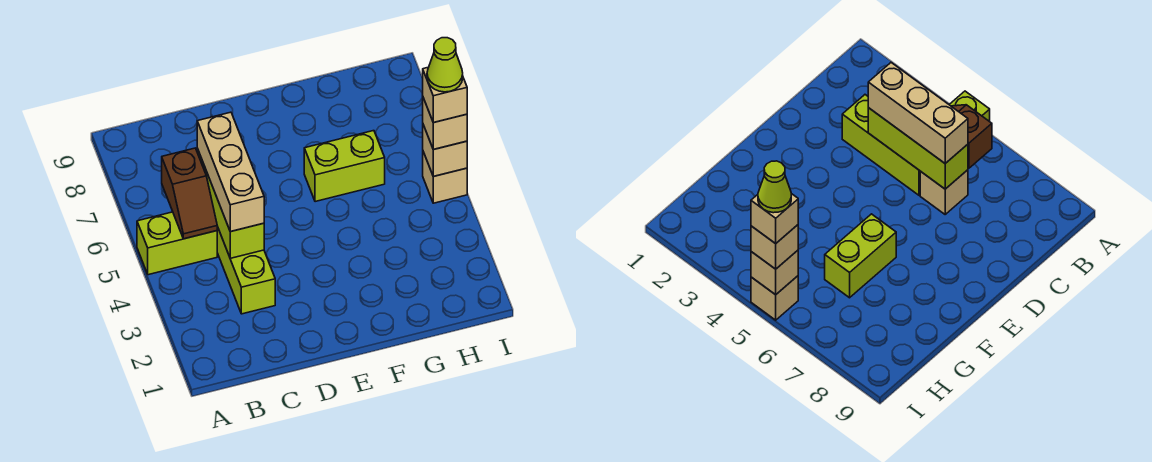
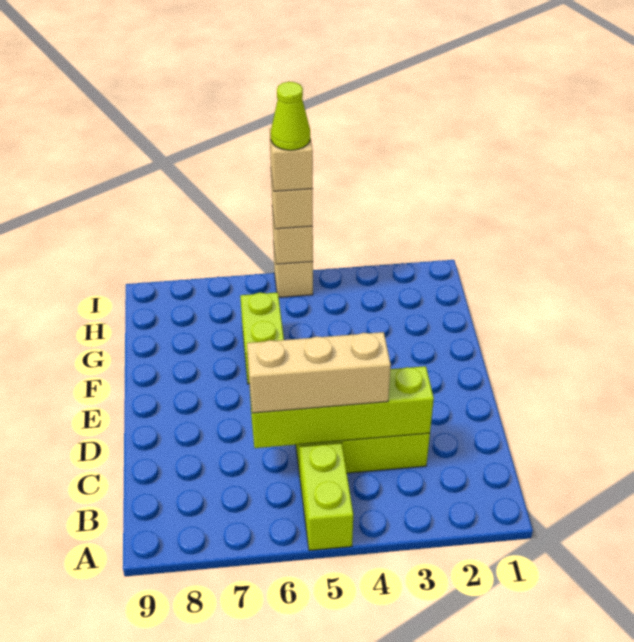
brown 1x2 slope [162,148,217,239] -> none
lime 1x3 brick [197,148,264,258] -> lime 1x4 brick [249,366,434,448]
tan 1x1 brick [920,170,968,214] -> none

